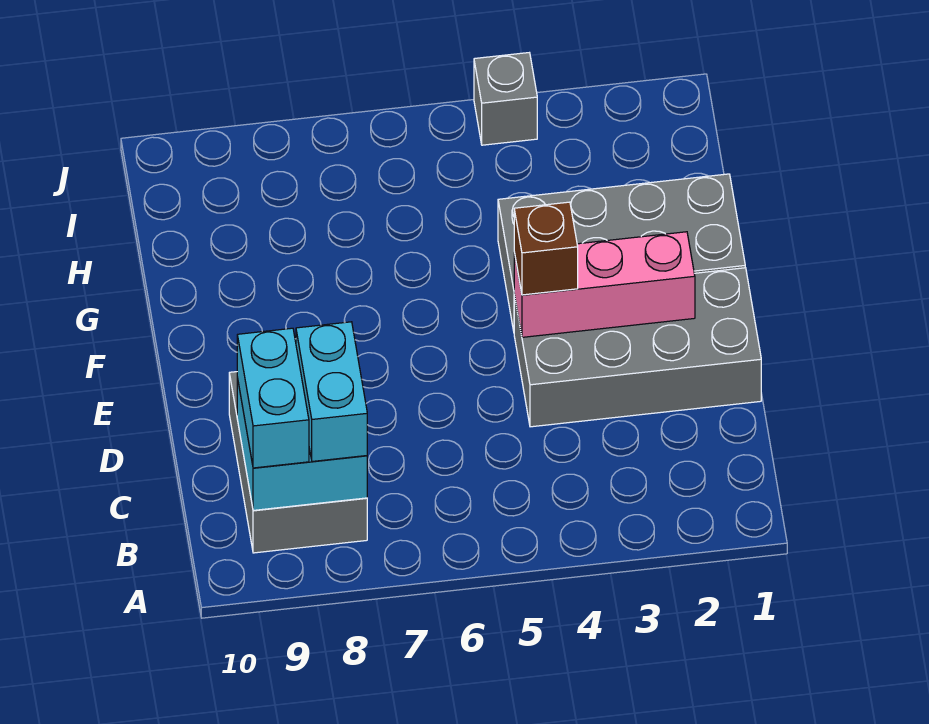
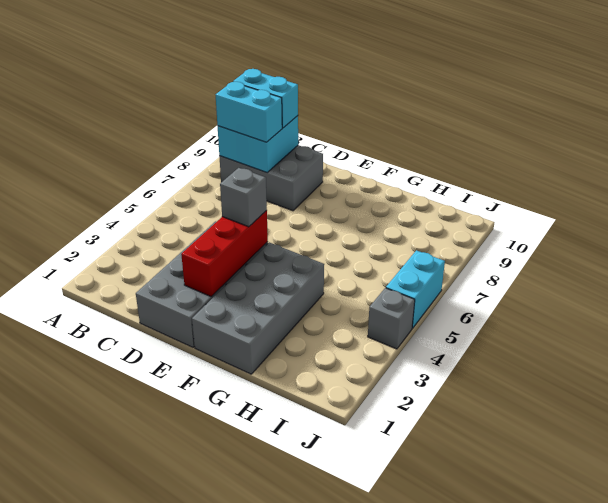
pink 1x3 brick [514,232,695,337] -> red 1x3 brick [181,210,268,297]
brown 1x1 brick [514,202,578,295] -> grey 1x1 brick [220,168,267,227]
none -> cyan 1x2 brick [386,250,445,328]

